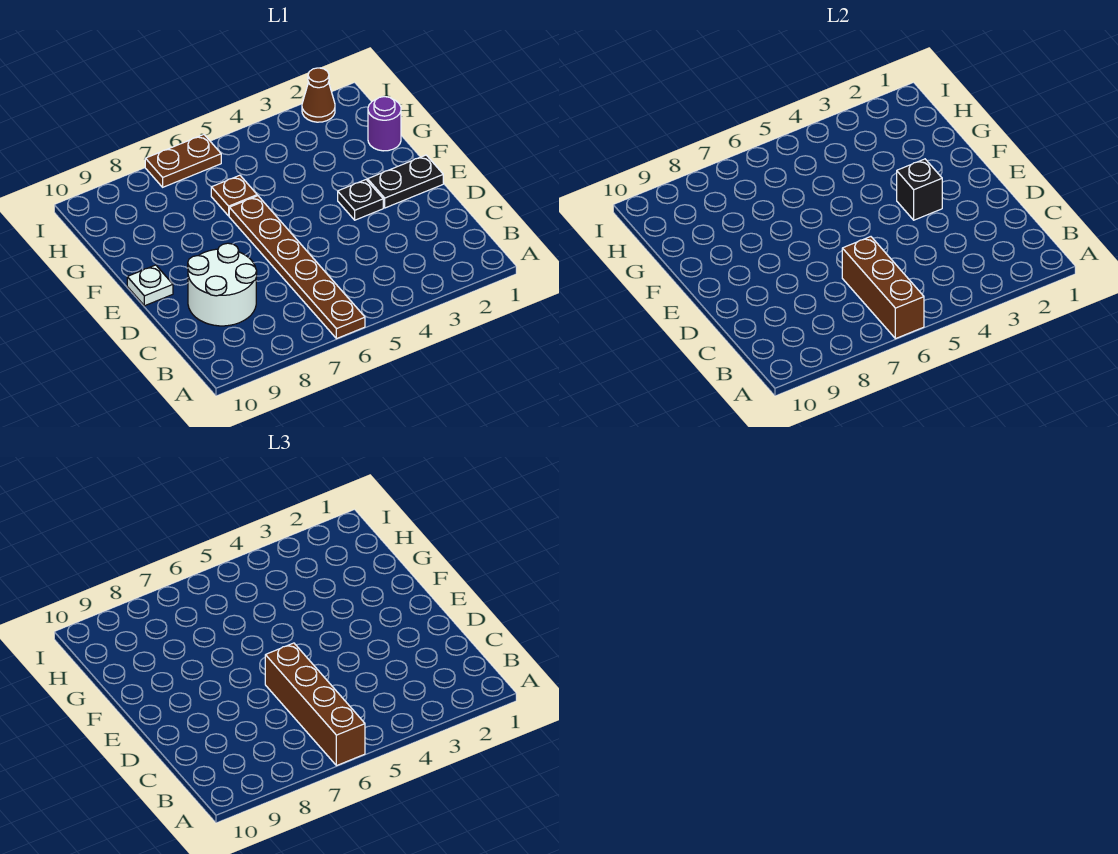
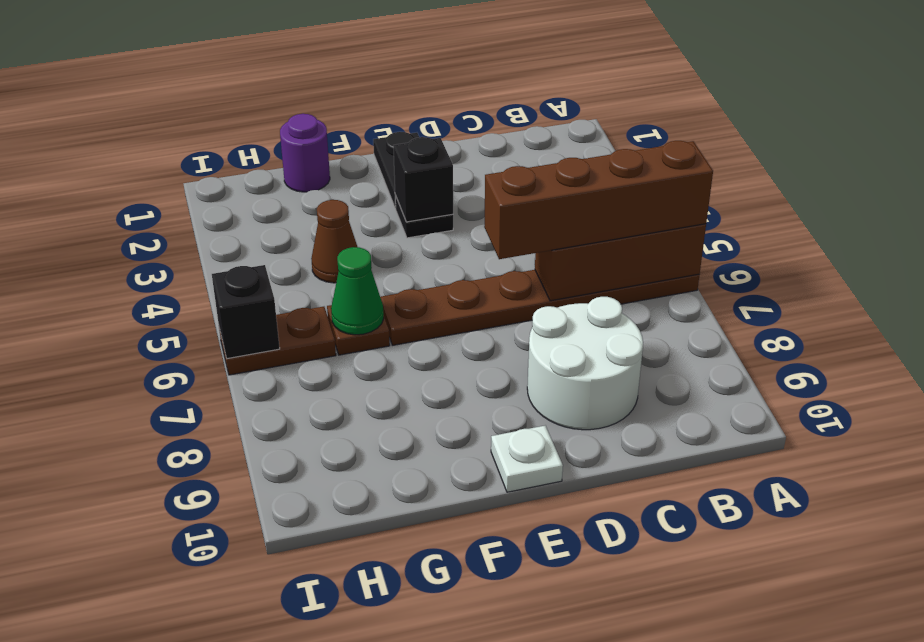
none -> green 1x1 cone [331,247,384,335]
brown 1x1 cone [302,68,335,122] -> brown 1x1 cone moved to [311,200,357,283]
brown 1x2 plate [145,135,221,187] -> brown 1x2 plate turned to [219,307,336,375]
none -> black 1x1 brick [212,265,280,359]

